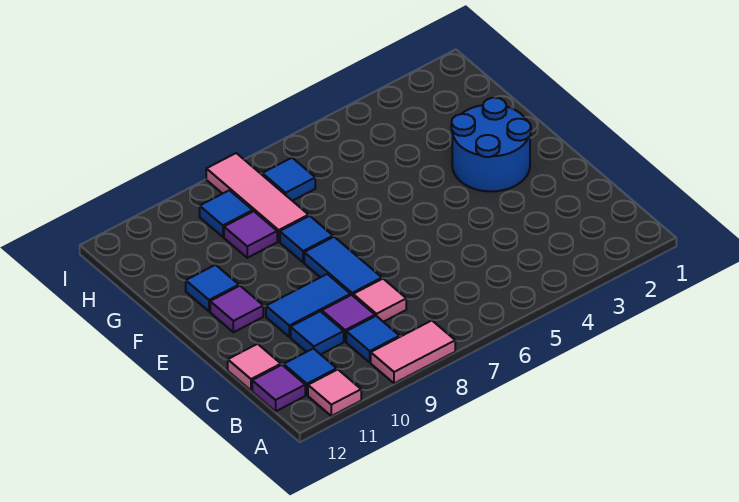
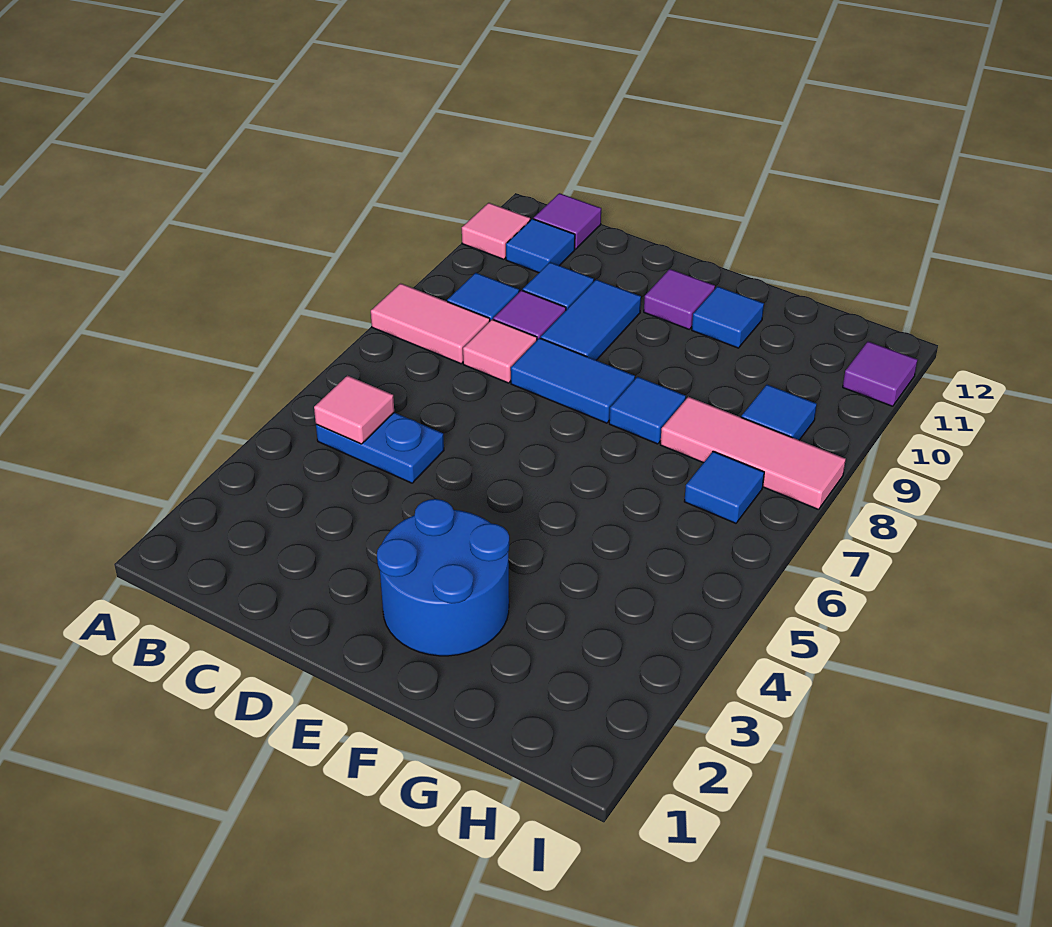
pink 1x2 tile [371,321,455,383] -> pink 1x2 tile turned to [371,283,490,364]
none -> blue 1x2 plate [316,413,444,483]
pink 1x1 tile [228,344,281,391] -> pink 1x1 tile moved to [314,376,394,444]
purple 1x1 tile [224,211,277,258] -> purple 1x1 tile moved to [843,341,917,406]

